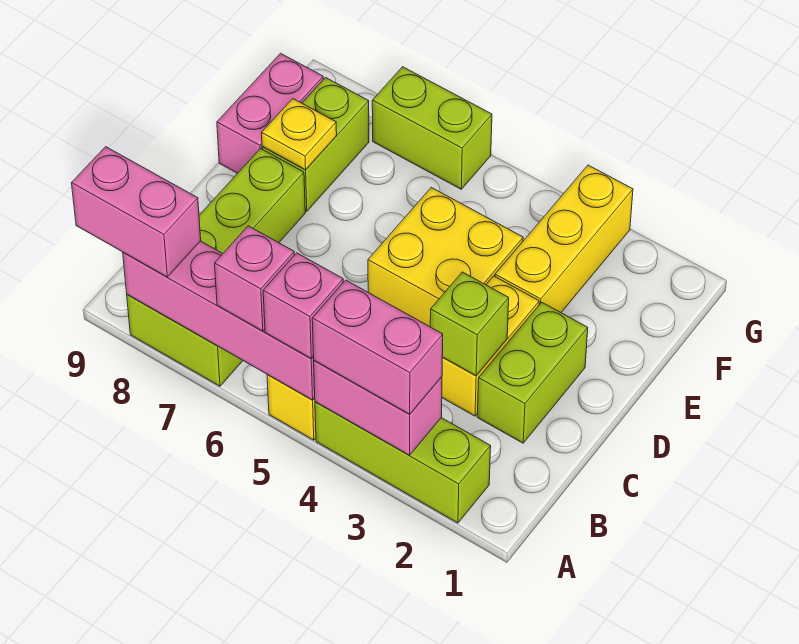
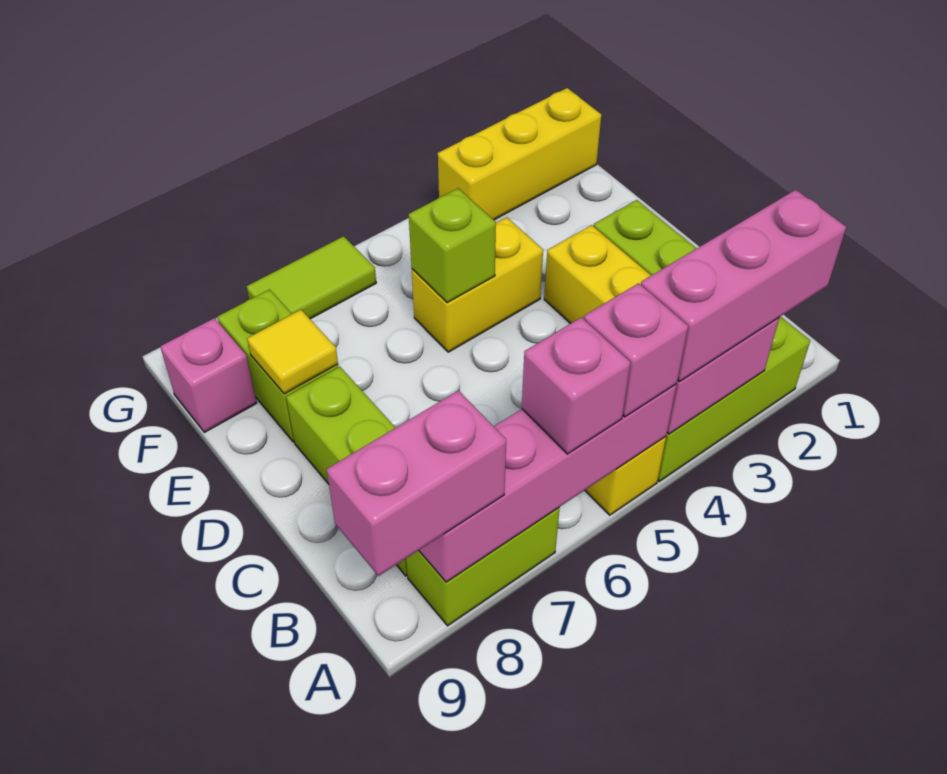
pink 1x2 brick [312,280,443,414] -> pink 1x3 brick [641,190,846,382]
lime 1x1 brick [430,272,509,376] -> lime 1x1 brick moved to [409,188,496,303]
yellow 2x2 brick [368,187,523,327] -> yellow 1x2 brick [412,217,543,352]
yellow 1x3 brick [495,165,633,312] -> yellow 1x3 brick turned to [438,88,601,220]
yellow 1x1 plate [262,99,337,170] -> yellow 1x1 tile [247,310,338,394]
pink 1x2 brick [217,53,323,173] -> pink 1x1 brick [160,318,257,432]
lime 1x2 brick [372,67,492,189] -> lime 1x2 tile [247,236,376,319]

